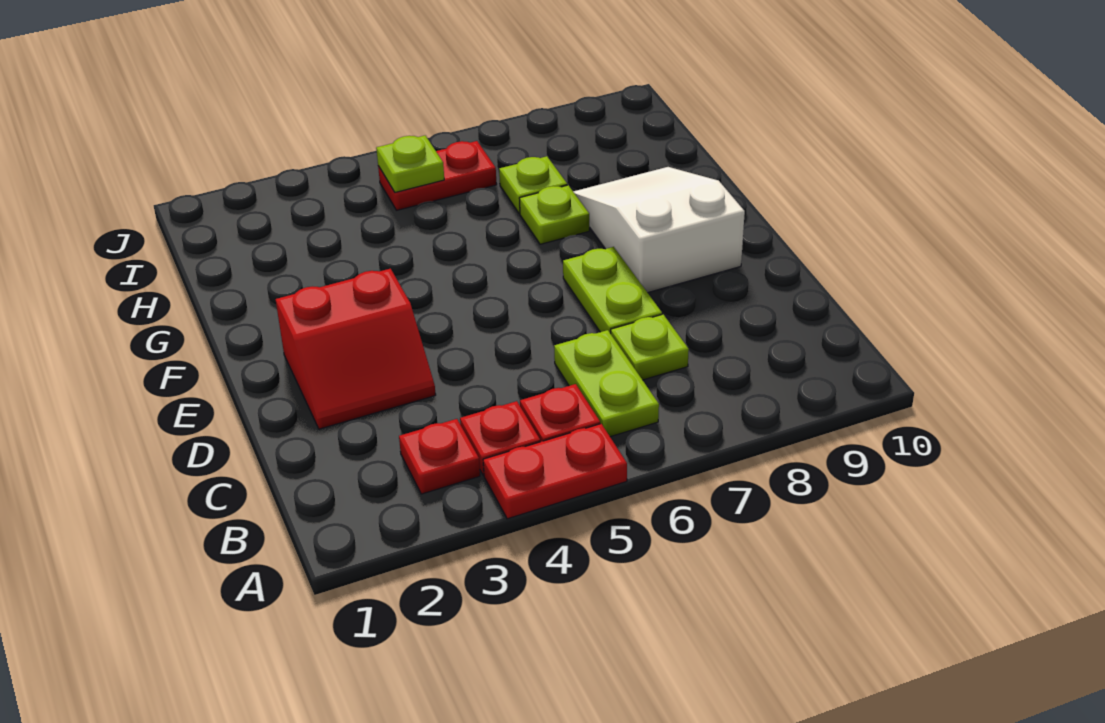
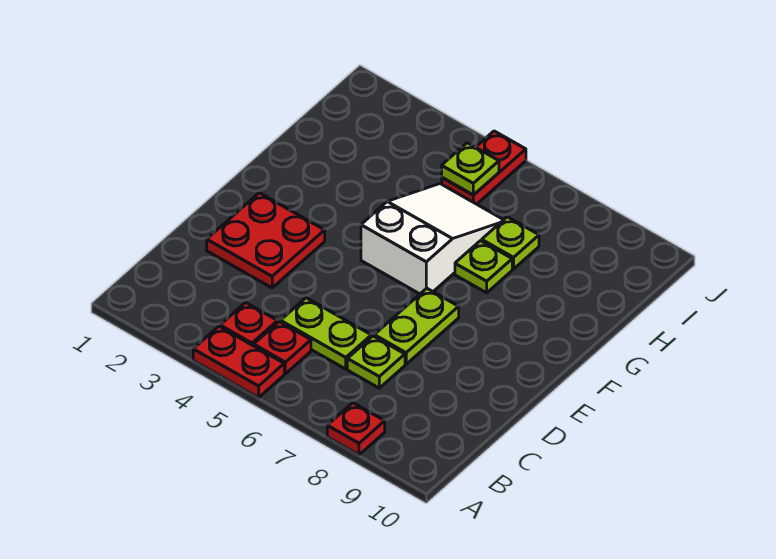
red 1x1 plate [399,419,480,494] -> red 1x1 plate moved to [327,403,385,455]
lime 1x2 plate [554,330,659,437] -> lime 1x2 plate turned to [280,298,371,369]
red 2x2 slope [276,269,436,429] -> red 2x2 plate [207,193,325,288]
white 2x3 slope [573,167,745,293] -> white 2x3 slope moved to [361,184,503,294]
red 1x2 plate [378,141,497,210] -> red 1x2 plate turned to [442,131,526,204]

